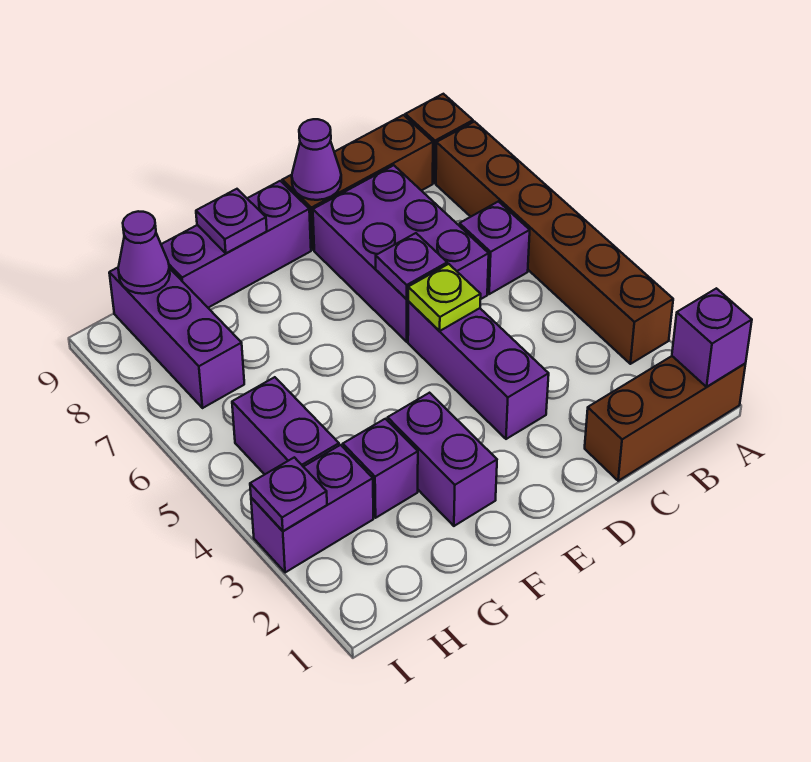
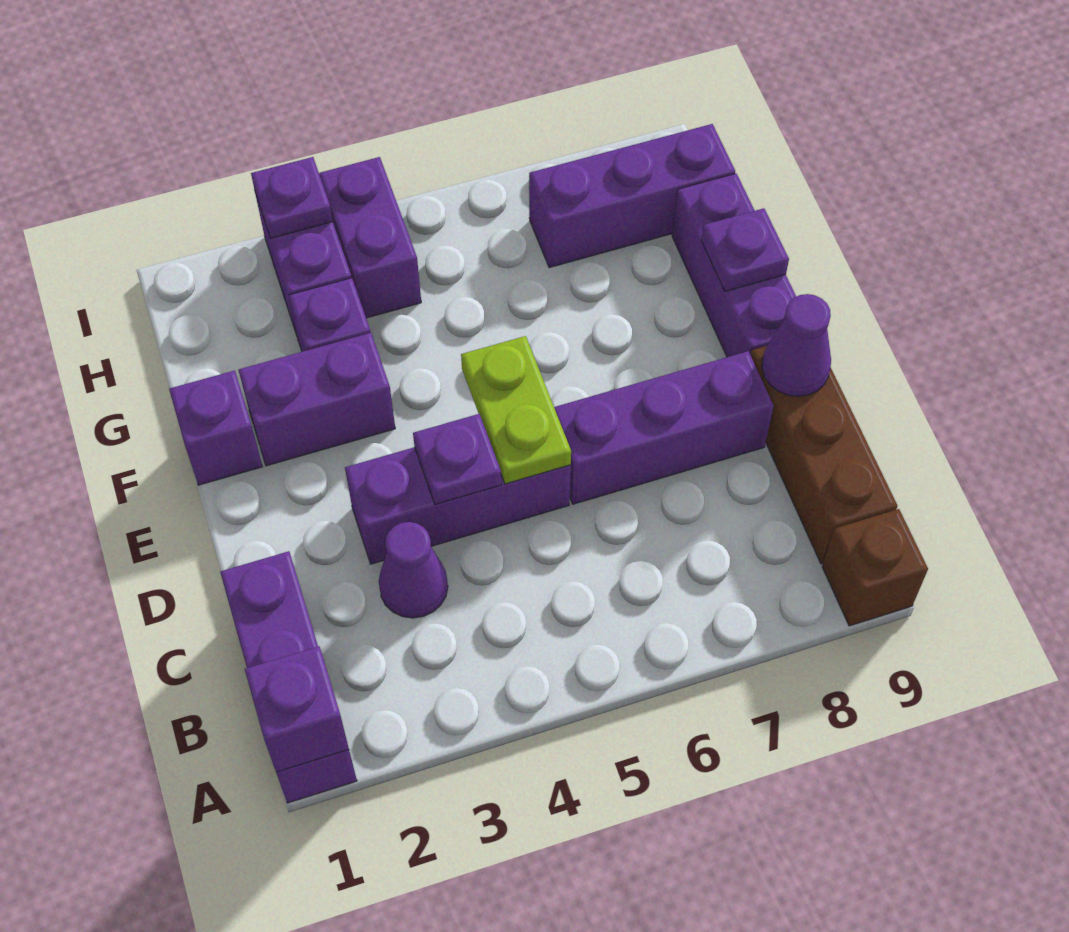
brown 1x3 brick [585,356,745,481] -> purple 1x3 brick [220,551,357,803]
brown 1x6 brick [436,122,673,364] -> none
purple 1x1 brick [459,201,530,294] -> purple 1x1 brick moved to [169,370,262,485]
purple 2x3 brick [313,165,489,342] -> purple 1x3 brick [554,351,774,504]
lime 1x1 plate [408,264,481,331] -> lime 1x2 plate [461,336,571,484]
purple 1x1 plate [376,233,447,299] -> purple 1x1 plate moved to [413,414,501,505]
purple 1x2 brick [232,377,339,474] -> purple 1x2 brick turned to [319,157,421,318]
purple 1x1 cone [118,211,170,294] -> purple 1x1 cone moved to [379,522,448,618]

